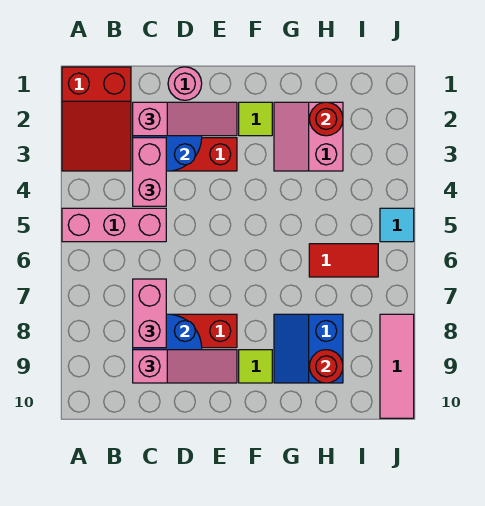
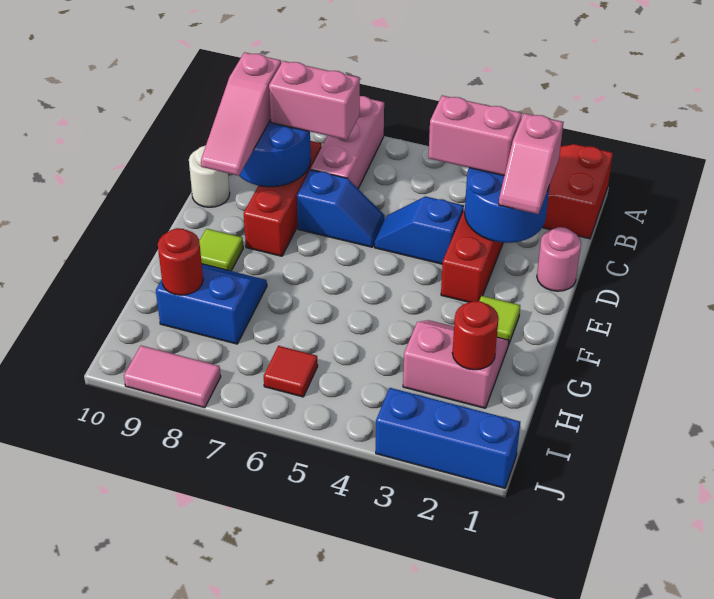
pink 1x3 brick [62,208,166,242] -> pink 1x3 brick moved to [311,96,384,188]
pink 1x3 slope [133,102,237,136] -> pink 1x2 slope [499,113,563,214]
none -> blue 1x2 slope [375,196,464,264]
none -> blue 1x2 slope [297,170,385,247]
none -> white 1x1 round brick [189,145,230,207]
red 1x2 tile [309,244,378,277] -> red 1x1 tile [264,346,318,397]
none -> blue 1x3 brick [376,388,520,488]
cyan 1x1 tile [380,208,414,242] -> none
pink 1x3 tile [380,314,414,418] -> pink 1x2 tile [124,346,221,408]

